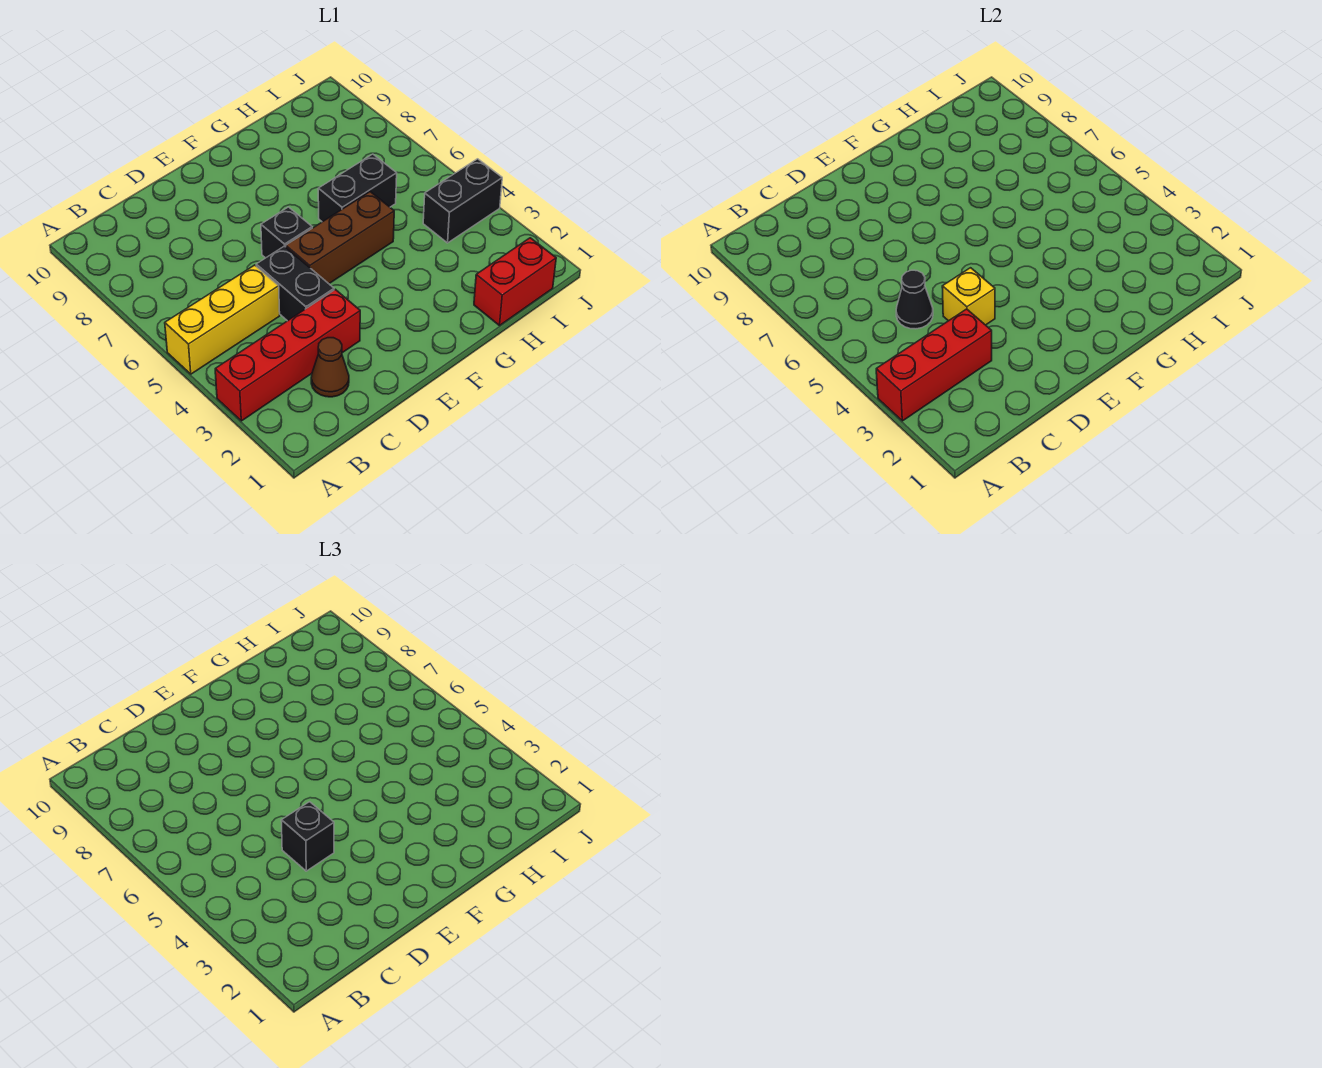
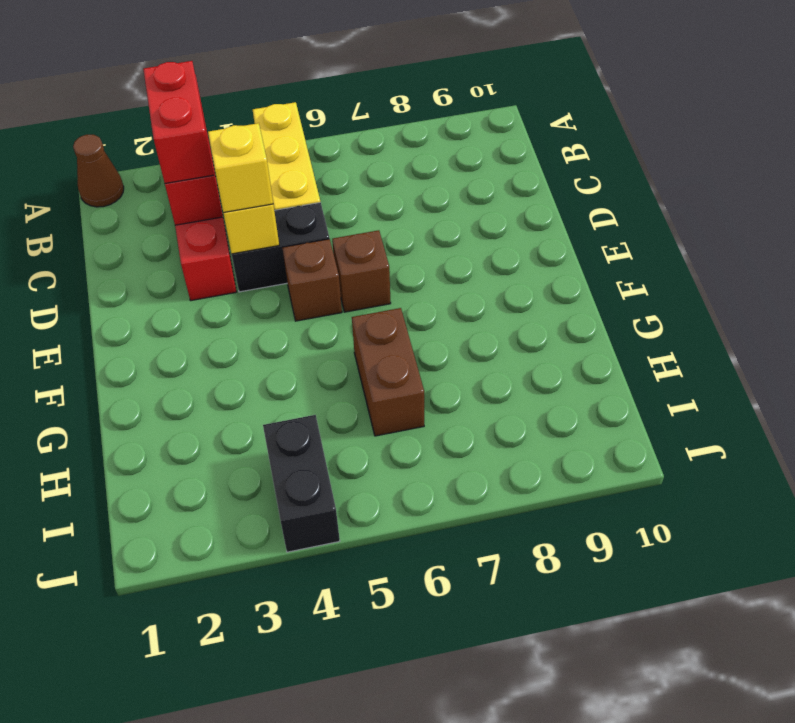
brown 1x1 cone [311,338,349,397] -> brown 1x1 cone moved to [73,135,124,207]
black 1x1 cone [896,270,933,329] -> none
black 1x1 brick [281,802,334,871] -> yellow 1x1 brick [208,123,273,213]
brown 1x3 brick [286,192,394,284] -> brown 1x1 brick [282,239,342,321]
black 1x1 brick [261,207,312,258] -> brown 1x1 brick [332,230,391,312]
black 1x2 brick [318,154,397,222] -> brown 1x2 brick [352,308,424,436]
red 1x2 brick [474,238,556,326] -> red 1x2 brick moved to [143,61,214,183]

